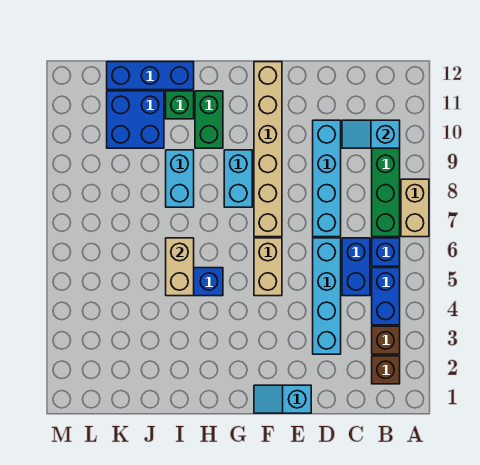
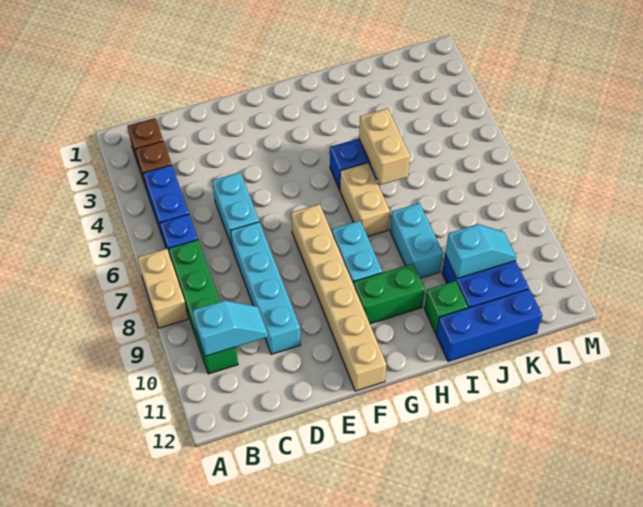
blue 1x2 brick [342,238,370,296] -> none
cyan 1x4 brick [313,238,341,354] -> cyan 1x2 brick [212,172,259,247]
cyan 1x2 slope [254,385,311,413] -> cyan 1x2 slope moved to [445,224,516,279]
tan 1x2 brick [254,238,282,296] -> tan 1x2 brick moved to [340,163,390,237]
green 1x2 brick [195,91,223,148] -> green 1x2 brick turned to [354,264,425,324]

